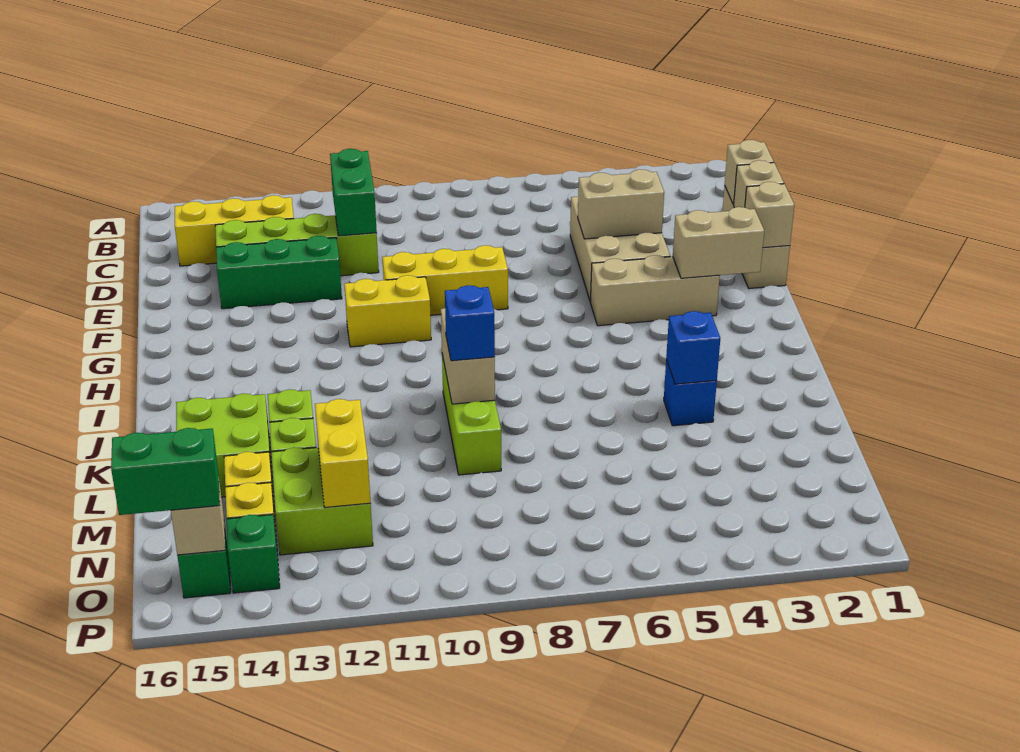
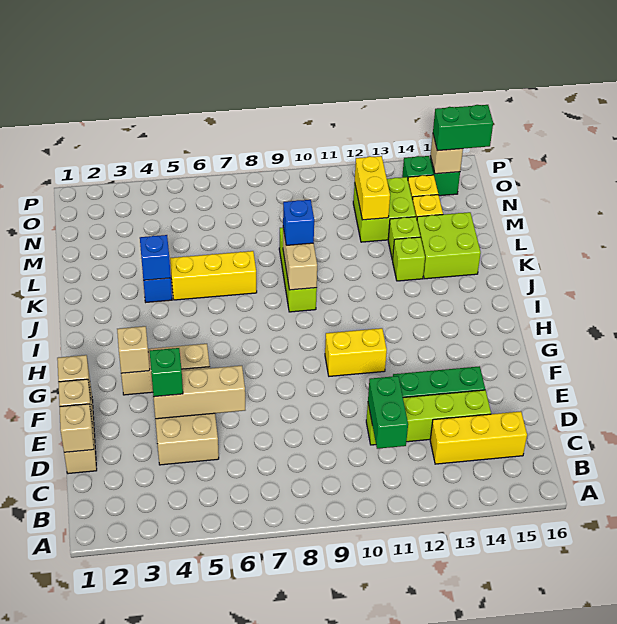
tan 1x2 brick [578,169,664,239] -> tan 1x3 brick [154,366,245,419]
none -> green 1x1 brick [150,348,183,397]
yellow 1x3 brick [382,245,508,315] -> yellow 1x3 brick moved to [170,251,257,300]
tan 1x2 brick [673,207,764,278] -> tan 1x1 brick [117,326,150,373]

